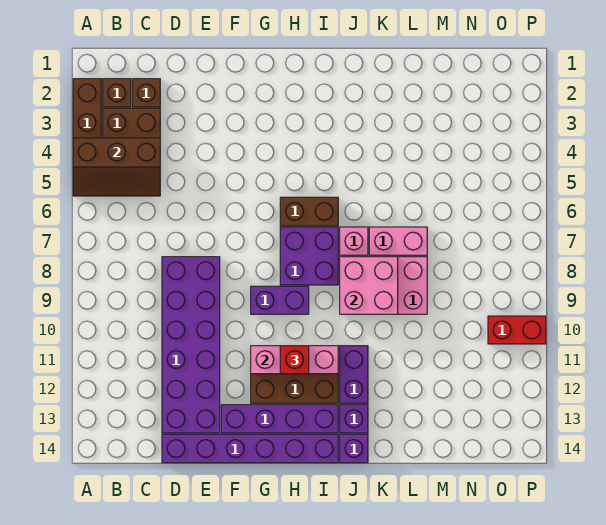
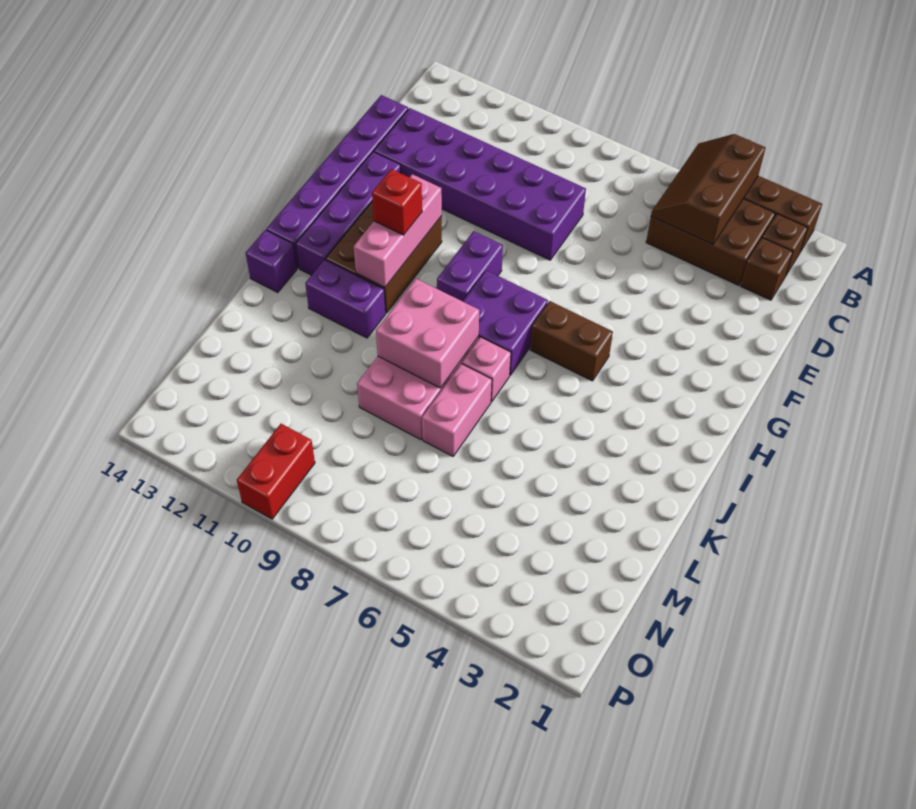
brown 1x2 brick [280,197,338,226] -> brown 1x2 brick turned to [530,301,613,381]
purple 1x1 brick [340,405,368,433] -> none

